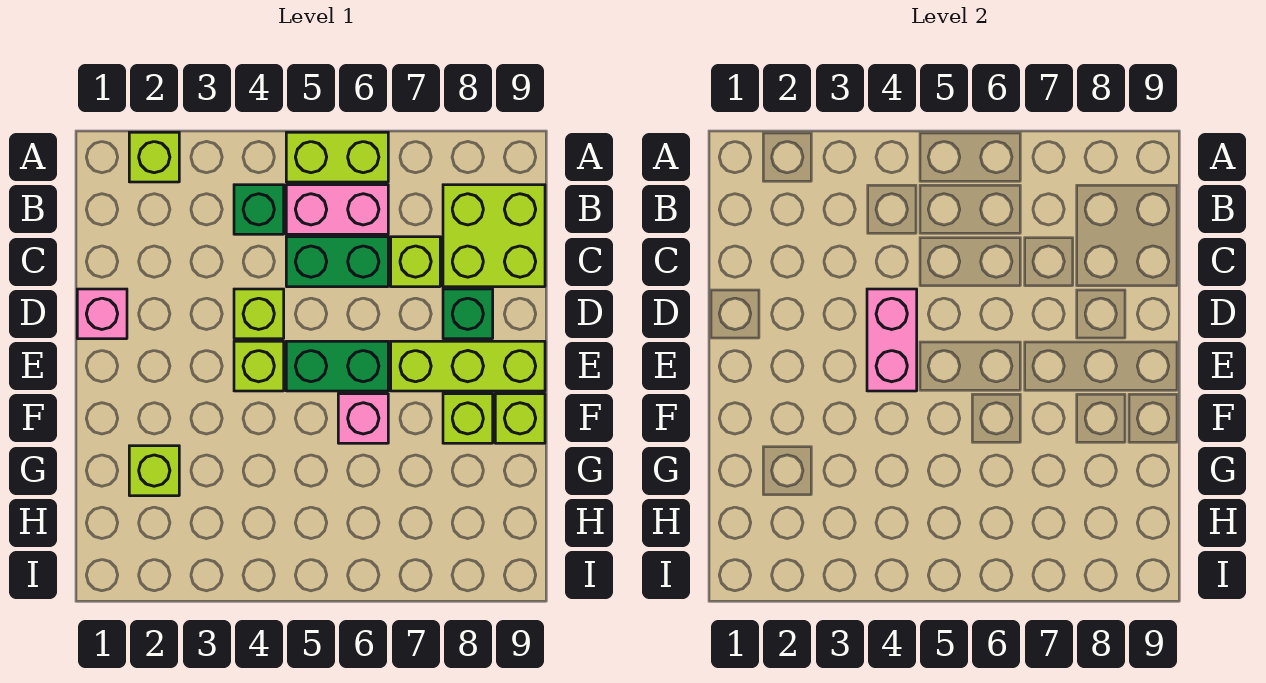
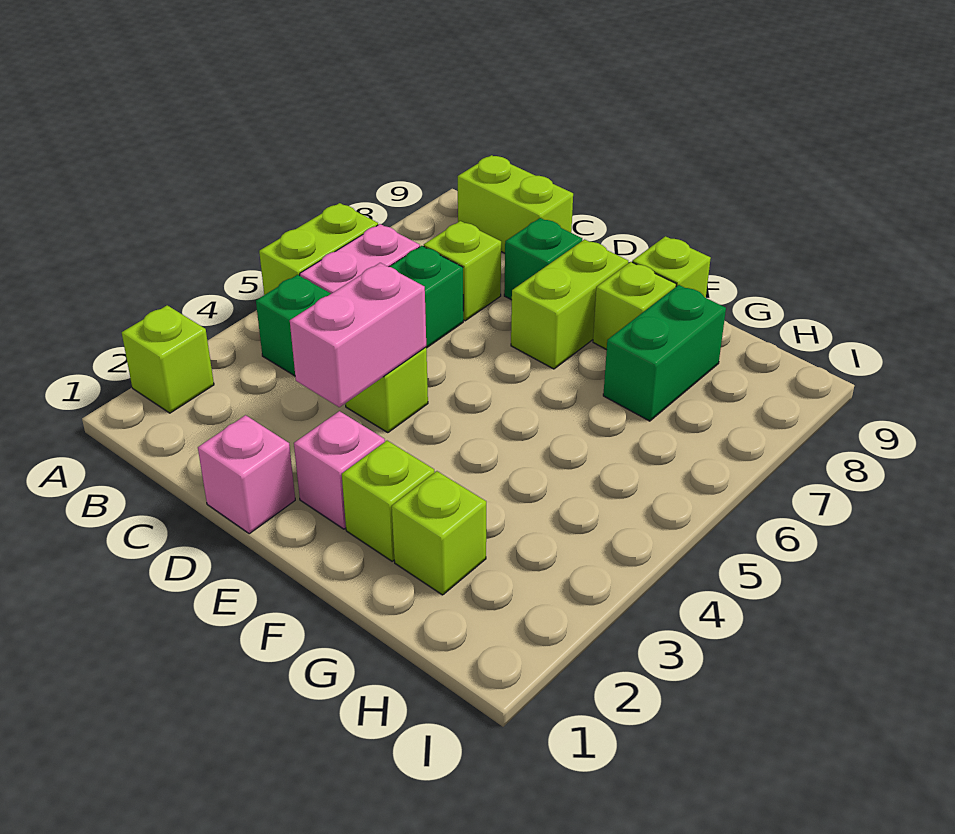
lime 2x2 brick [443,185,545,287] -> lime 1x2 brick [458,155,573,253]
pink 1x2 brick [867,289,917,391] -> pink 1x2 brick turned to [290,263,426,407]
lime 1x1 brick [234,341,284,391] -> lime 1x1 brick moved to [342,441,435,561]
green 1x2 brick [286,341,388,391] -> green 1x2 brick moved to [603,285,726,421]
lime 1x3 brick [391,341,545,391] -> lime 1x2 brick [511,239,628,369]
pink 1x1 brick [338,394,388,443] -> pink 1x1 brick moved to [294,411,385,529]

